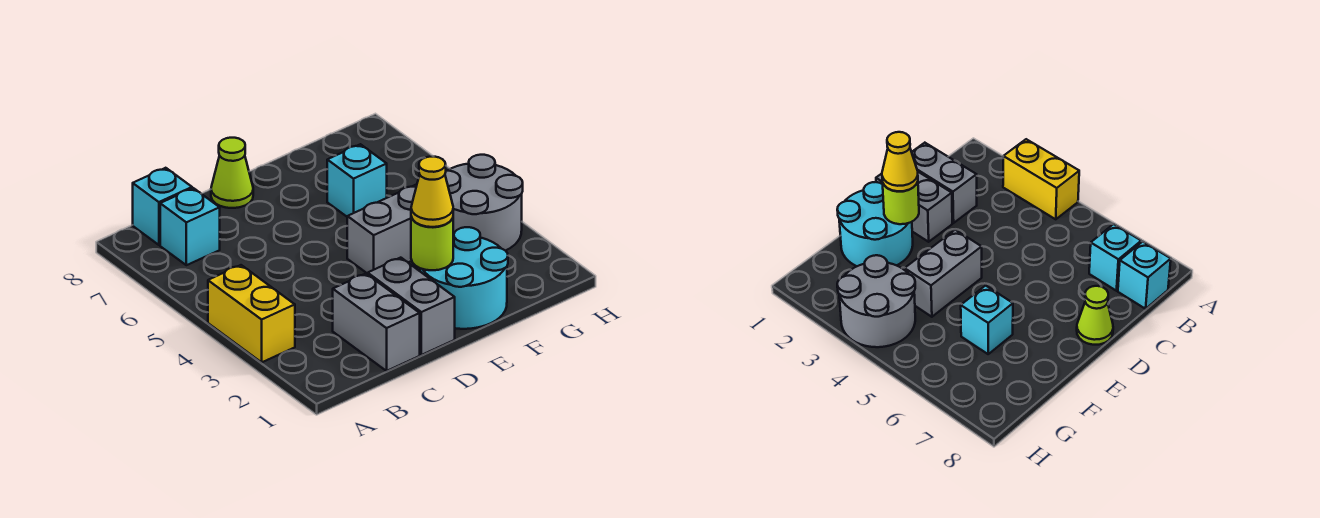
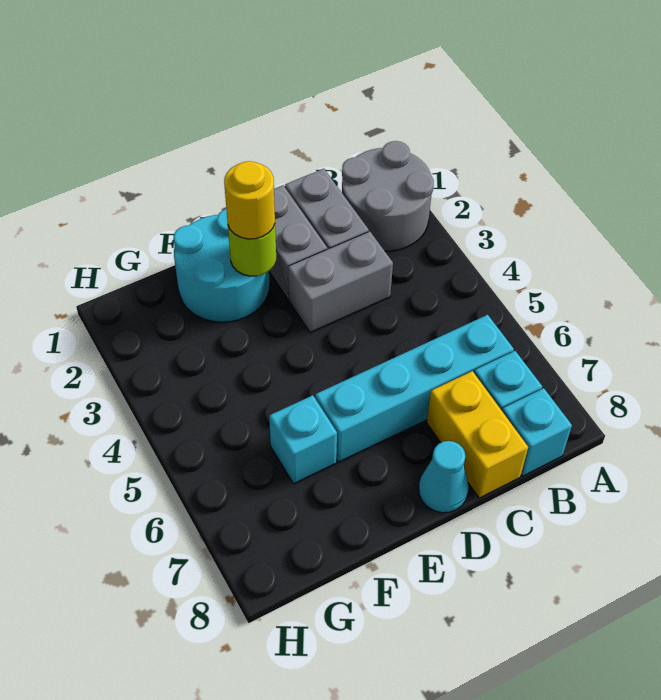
yellow 1x2 brick [208,265,295,362] -> yellow 1x2 brick moved to [427,371,528,498]
none -> cyan 1x4 brick [315,315,514,462]
lime 1x1 cone [211,138,253,208] -> cyan 1x1 cone [419,441,469,513]
yellow 1x1 cone [411,157,453,227] -> yellow 1x1 round brick [224,161,275,239]
grey 1x2 brick [347,185,417,274] -> grey 1x2 brick moved to [288,231,393,333]
grey 2x2 round brick [445,155,523,251] -> grey 2x2 round brick moved to [342,141,434,251]

